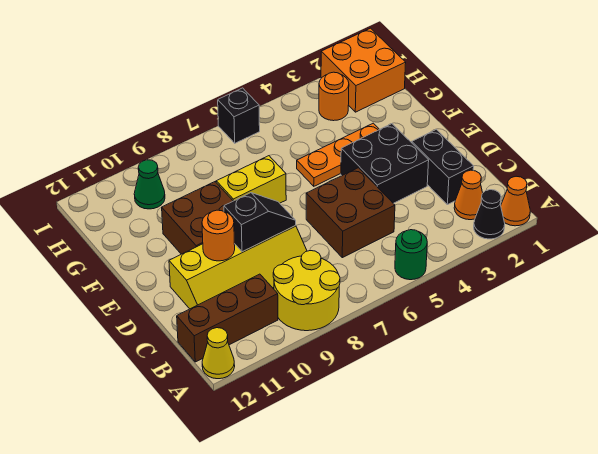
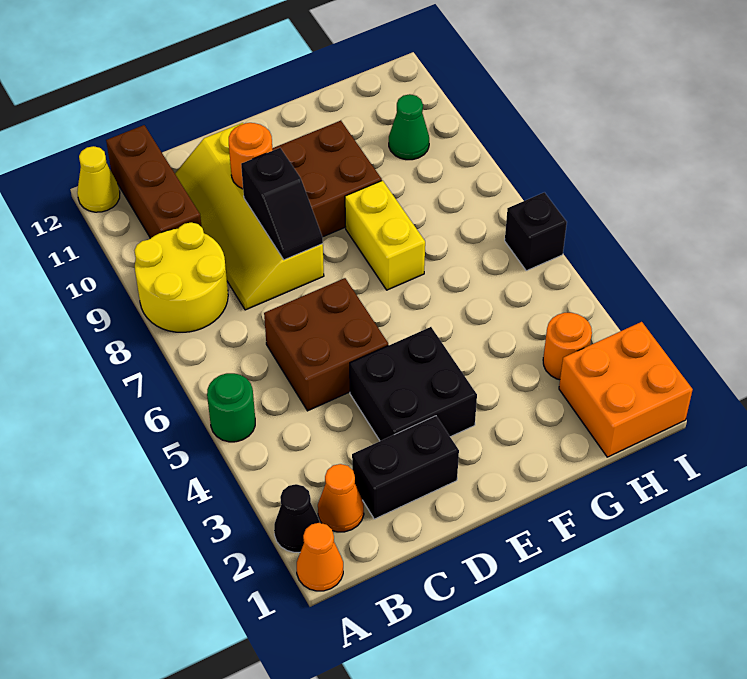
orange 1x3 plate [297,123,379,186] -> none

